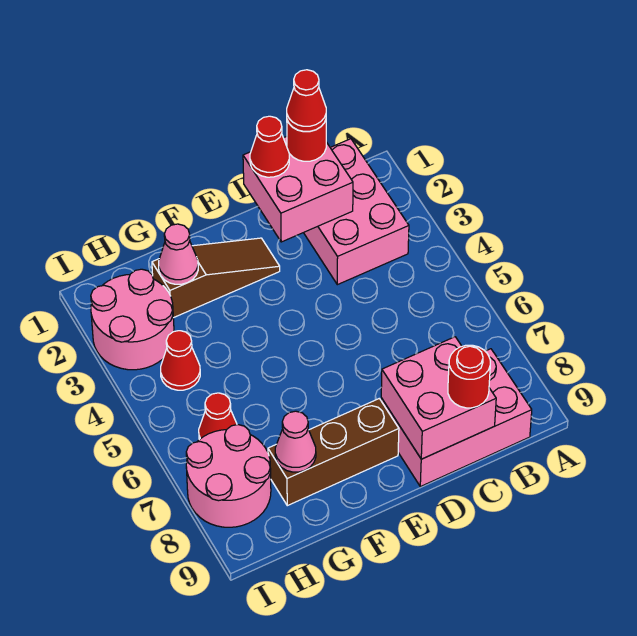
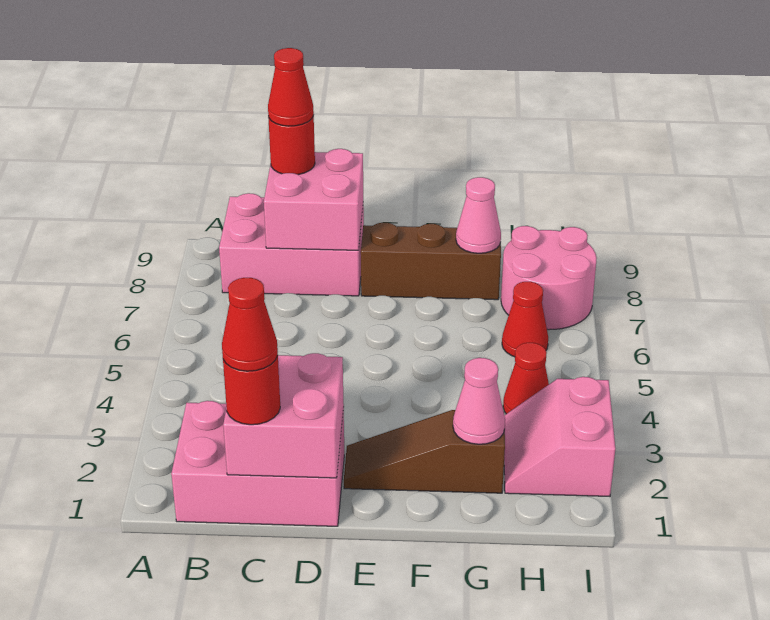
pink 2x3 brick [304,139,409,285] -> pink 2x3 brick turned to [171,401,344,526]
red 1x1 cone [250,116,289,177] -> red 1x1 cone moved to [268,48,314,126]
pink 2x2 round brick [91,269,174,370] -> pink 2x2 slope [504,377,615,496]

